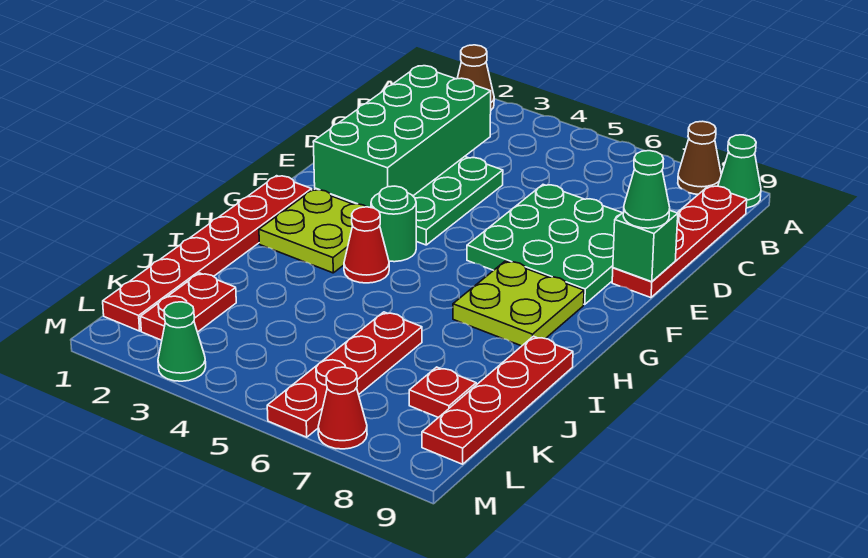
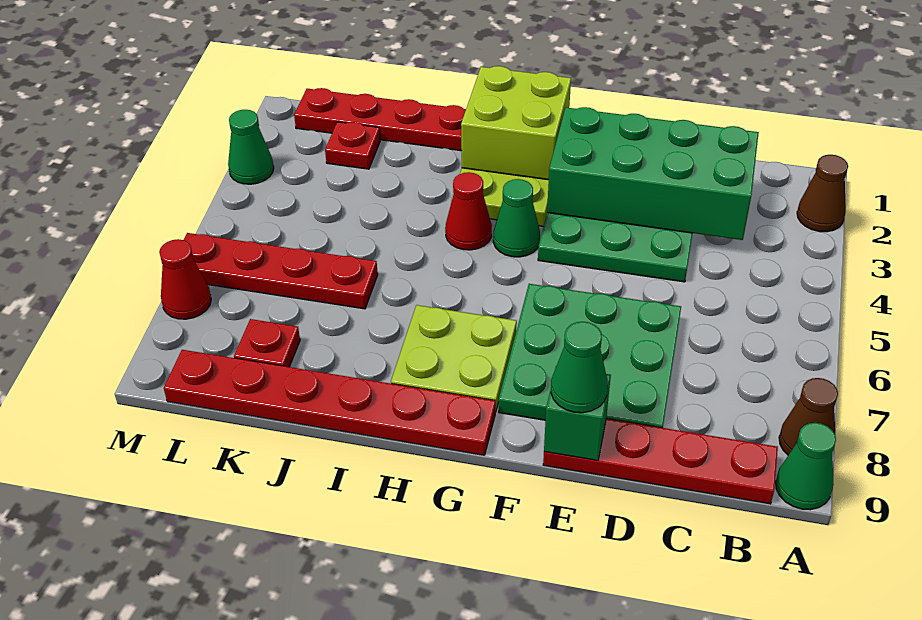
none -> lime 2x2 brick [461,66,571,180]
green 1x1 round brick [371,186,416,262] -> green 1x1 cone [493,179,540,257]
red 1x4 plate [422,336,573,464] -> red 1x6 plate [164,350,496,455]
red 1x2 plate [141,273,236,340] -> red 1x1 plate [325,122,380,169]

